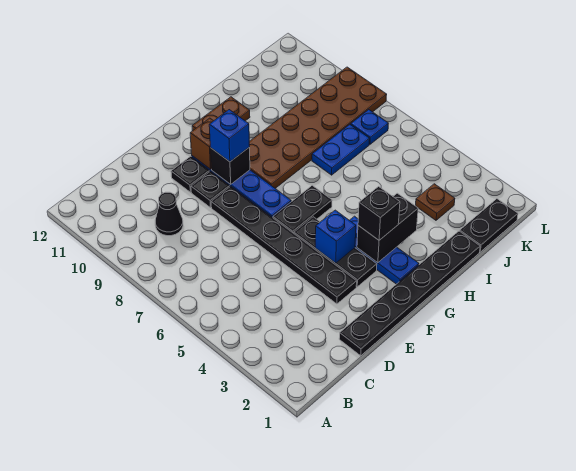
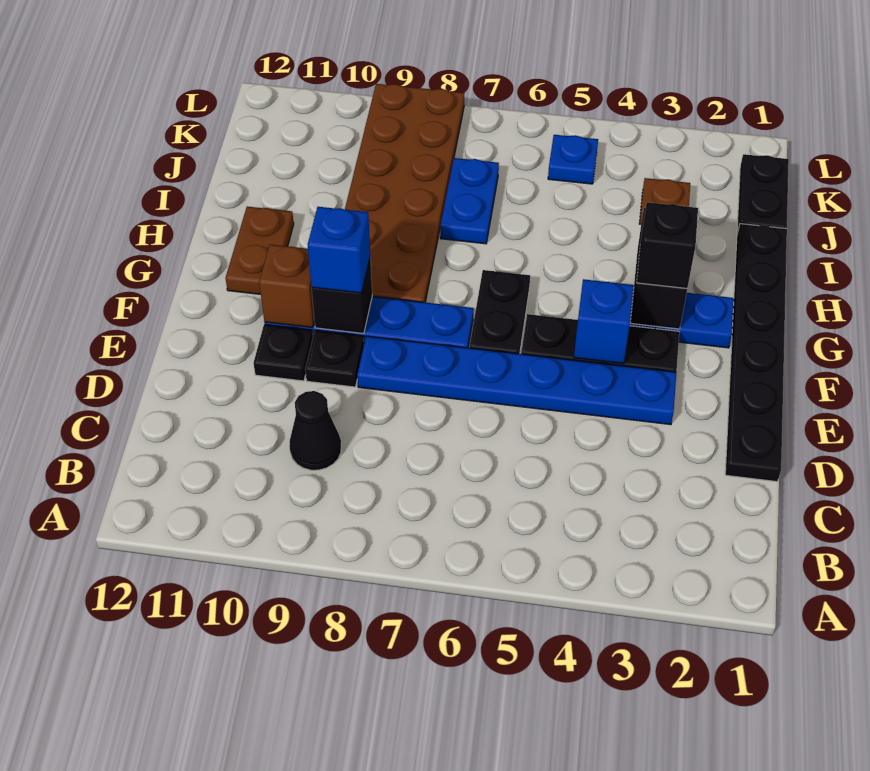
black 1x6 plate [211,187,357,304] -> blue 1x6 plate [357,336,677,425]
blue 1x1 plate [351,110,388,144] -> blue 1x1 plate moved to [548,135,598,184]

